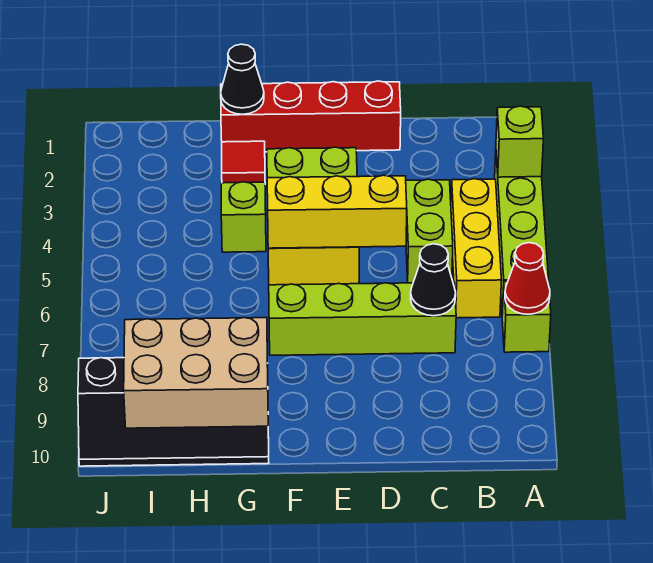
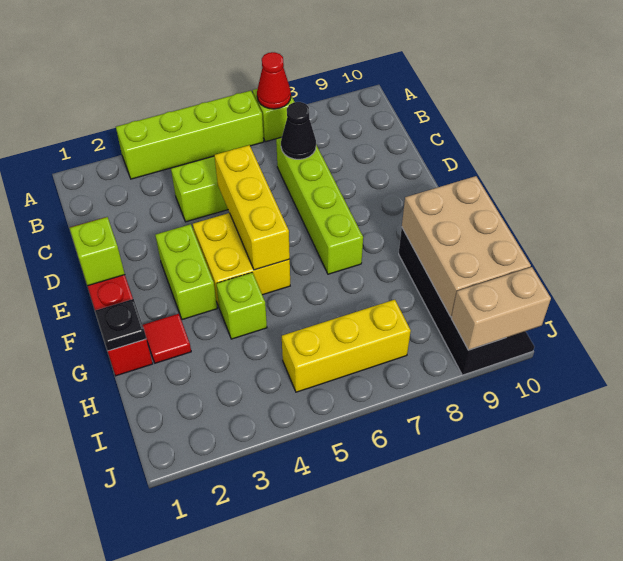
lime 1x1 brick [496,106,543,177] -> lime 1x1 brick moved to [70,217,125,286]
yellow 1x3 brick [451,179,502,318] -> yellow 1x3 brick moved to [282,300,411,392]
black 1x1 cone [221,44,264,114] -> black 1x1 plate [95,299,146,351]
none -> tan 1x2 brick [451,267,551,350]

